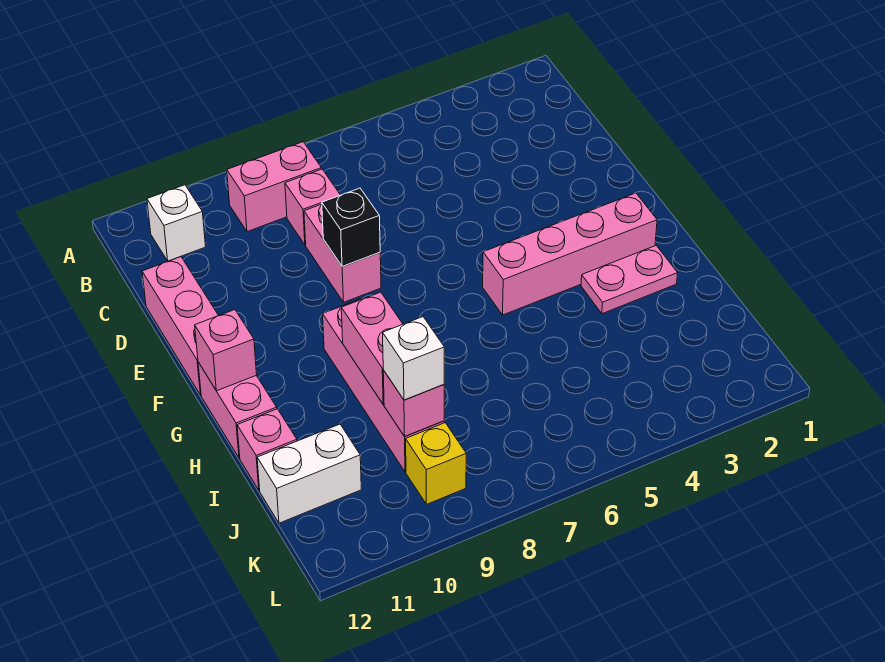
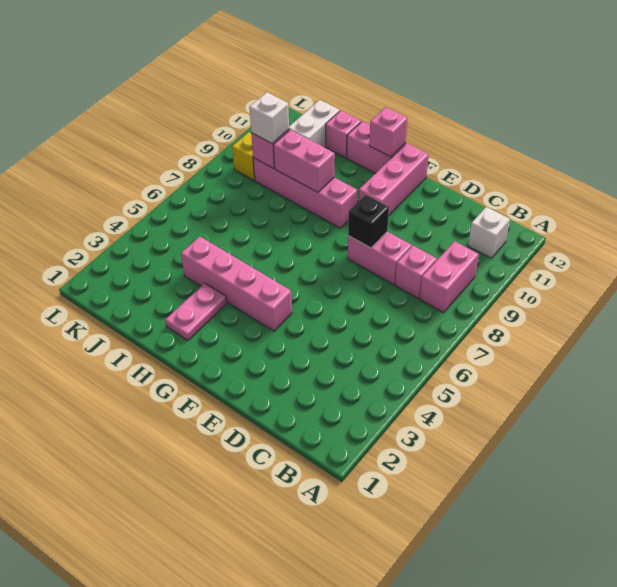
pink 1x3 brick [142,257,219,395] -> pink 1x3 brick turned to [359,143,429,216]
pink 1x4 brick [483,193,657,315] -> pink 1x4 brick turned to [181,236,292,331]

